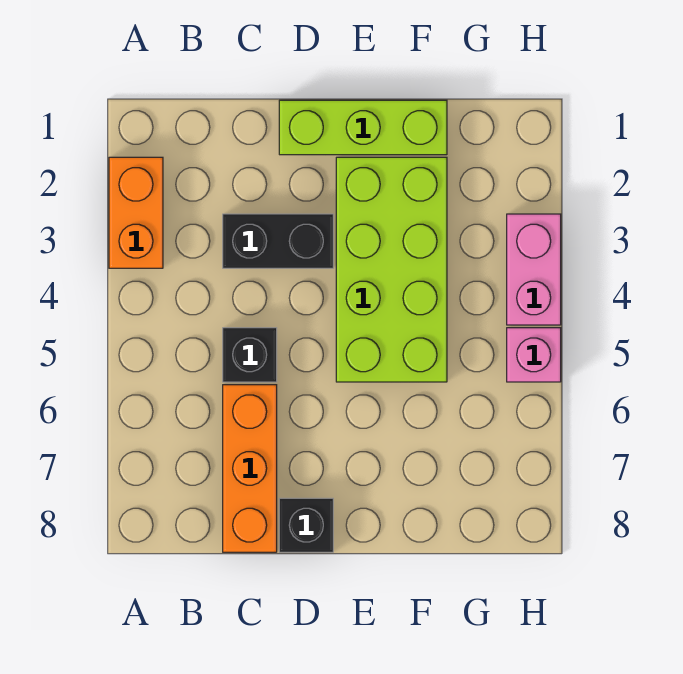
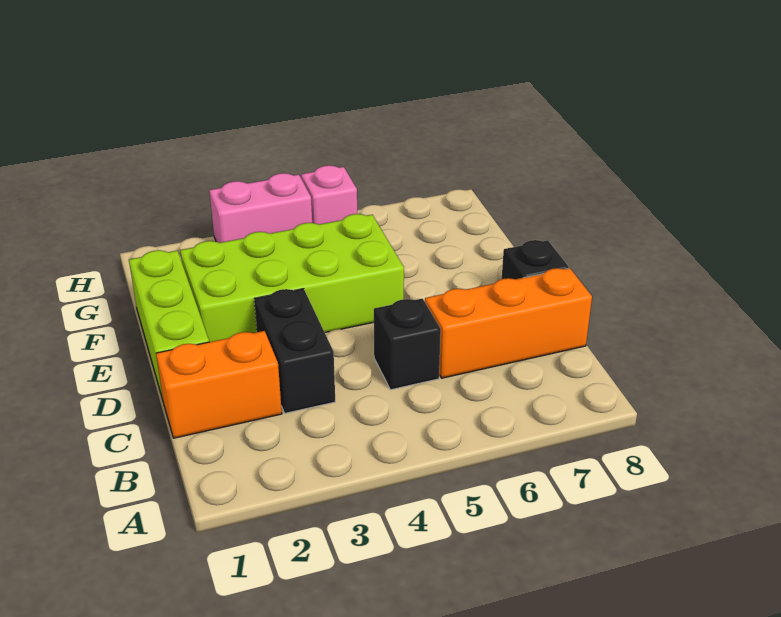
orange 1x2 brick [109,157,163,268] -> orange 1x2 brick moved to [156,331,282,438]

